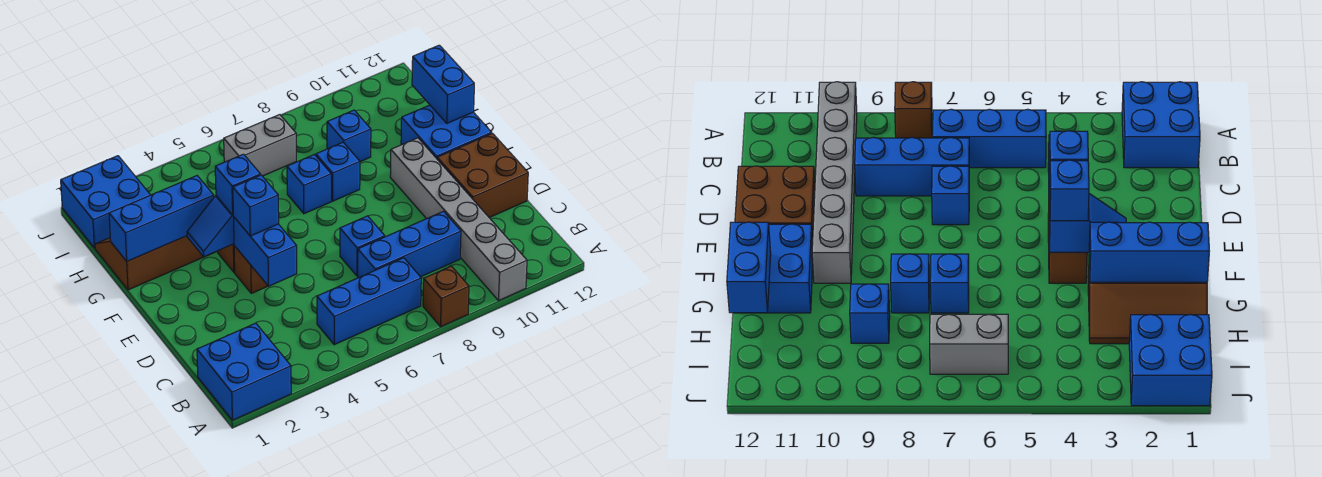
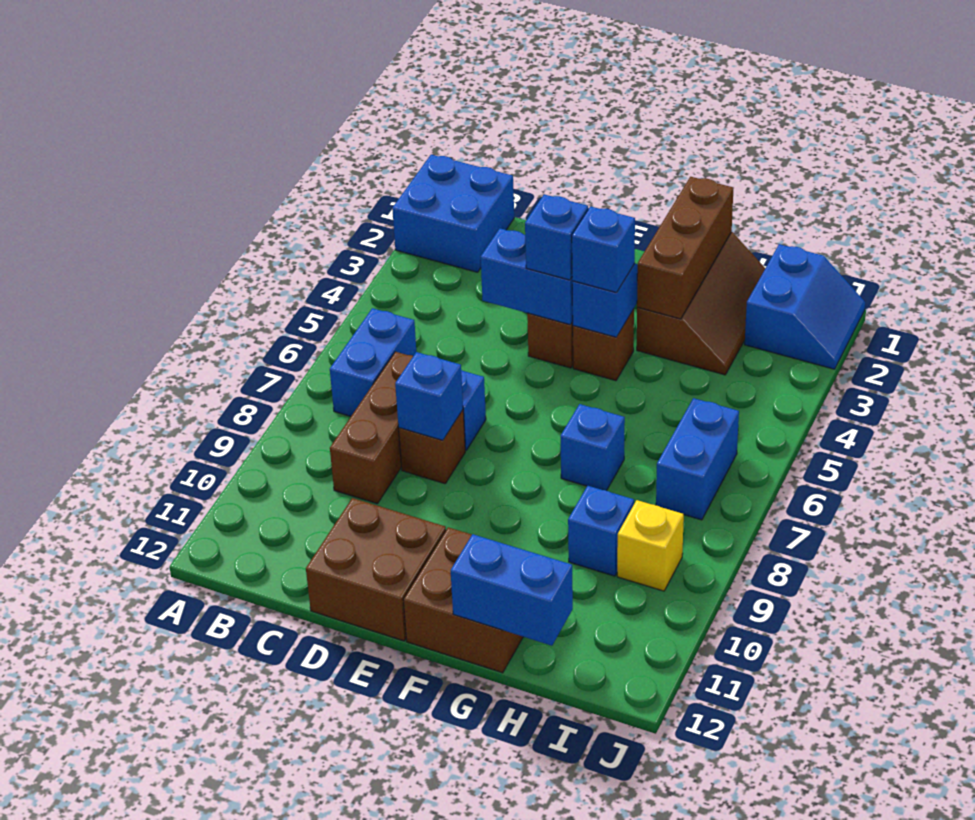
brown 1x1 brick [423,266,469,327] -> brown 1x1 brick moved to [399,410,465,484]
grey 1x6 brick [390,138,527,301] -> none
blue 1x3 brick [317,258,421,345] -> blue 1x2 brick [330,308,416,416]
blue 1x3 brick [358,211,461,278] -> brown 1x3 brick [330,352,413,504]
blue 2x2 brick [401,105,492,159] -> brown 2x2 brick [403,527,523,673]
blue 1x3 brick [109,176,214,261] -> brown 1x3 brick [637,177,734,319]
blue 1x1 brick [316,142,360,201] -> blue 1x1 brick moved to [395,352,463,440]
blue 2x2 brick [61,156,150,248] -> blue 2x2 slope [745,244,865,369]
grey 1x2 brick [224,115,296,176] -> blue 1x2 brick [656,398,739,520]
none -> yellow 1x1 brick [617,500,684,591]

